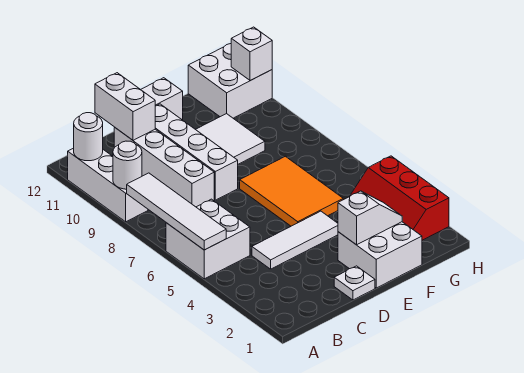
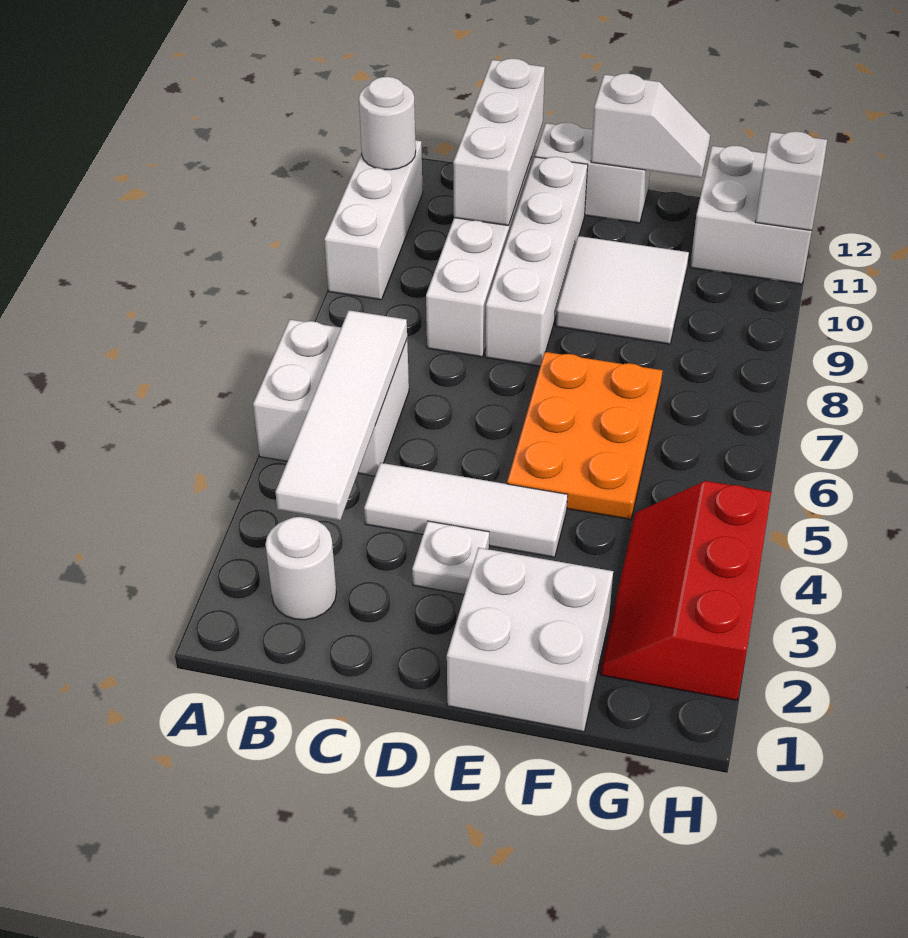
white 1x4 tile [127,173,226,250] -> white 1x4 tile moved to [275,310,407,520]
white 1x1 round brick [113,141,142,189] -> white 1x1 round brick moved to [265,517,336,620]
white 1x2 brick [95,73,155,140] -> white 1x3 brick [453,59,545,226]
white 1x1 plate [334,266,375,300] -> white 1x1 plate moved to [412,521,489,594]
white 1x2 slope [338,191,402,245] -> white 1x2 slope moved to [591,73,710,178]
orange 2x3 tile [240,156,343,226] -> orange 2x3 plate [507,352,663,520]

